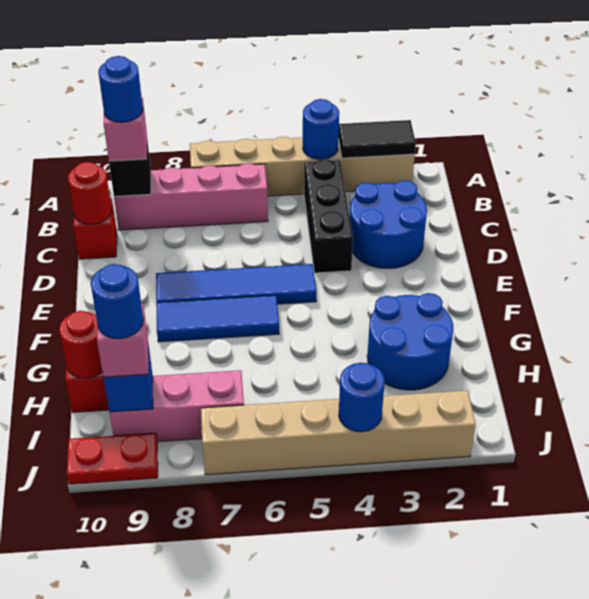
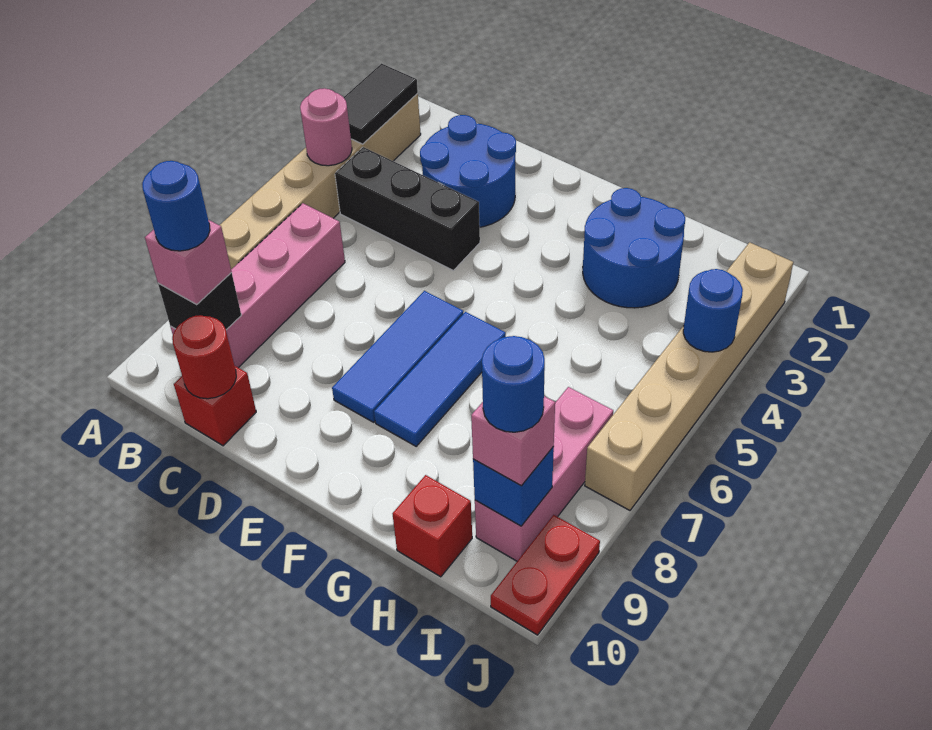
blue 1x1 round brick [303,99,339,159] -> pink 1x1 round brick [300,88,352,166]
blue 1x4 tile [156,264,316,304] -> blue 1x3 tile [332,291,464,422]
red 1x1 round brick [59,311,102,378] -> none

